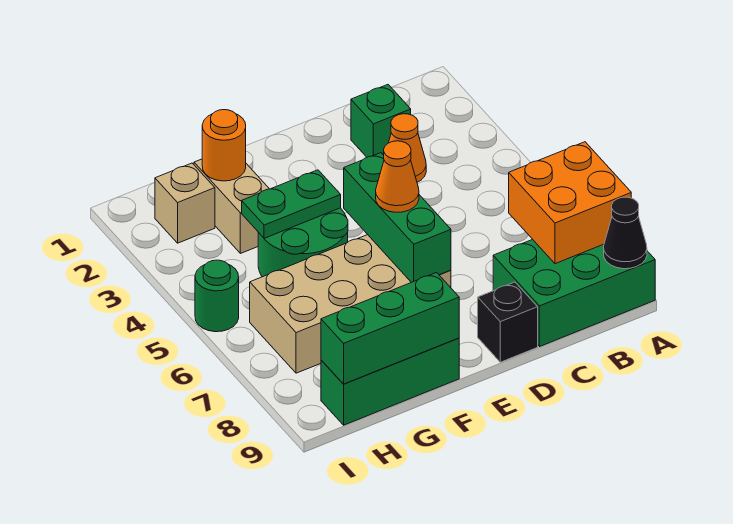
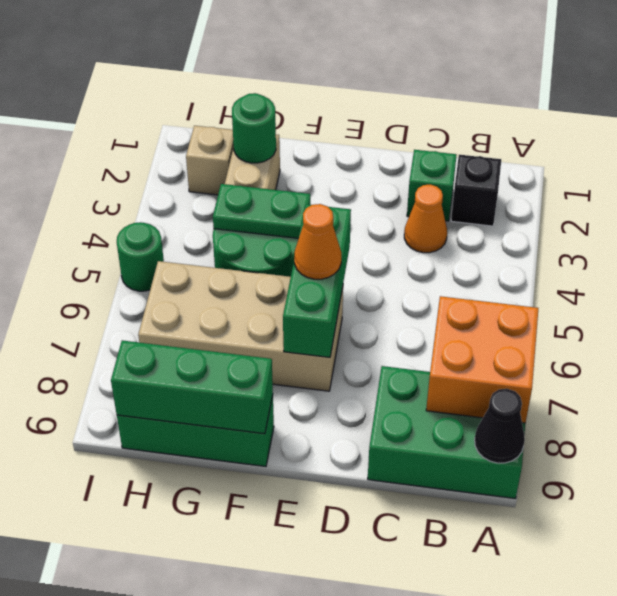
black 1x1 brick [478,282,538,362] -> black 1x1 brick moved to [451,155,501,226]
orange 1x1 round brick [202,110,246,181] -> green 1x1 round brick [232,93,276,163]

